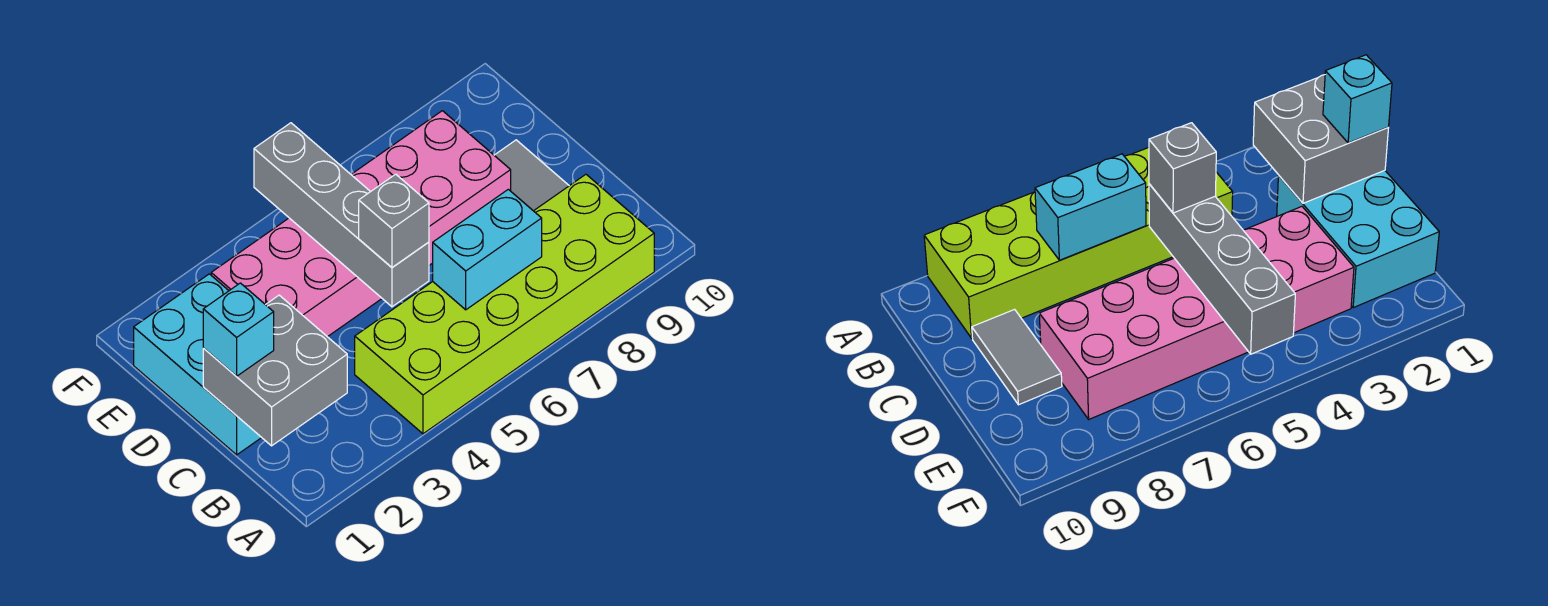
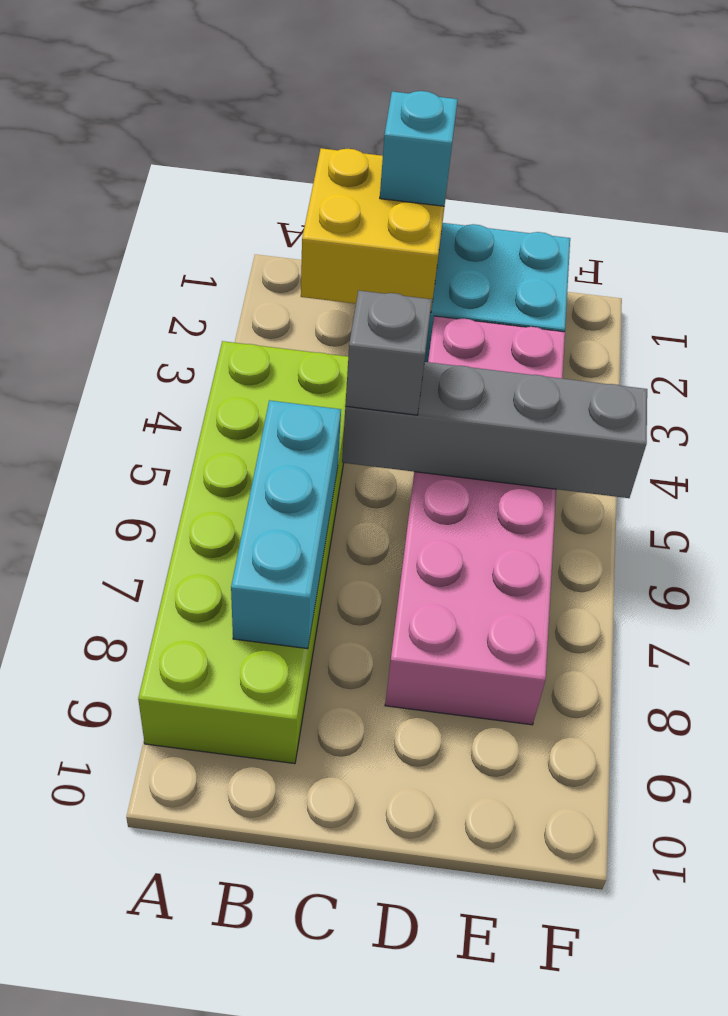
grey 2x2 brick [203,295,347,446] -> yellow 2x2 brick [301,148,446,313]
cyan 1x2 brick [433,189,542,310] -> cyan 1x3 brick [231,400,341,649]
grey 1x2 tile [494,140,569,211] -> none

